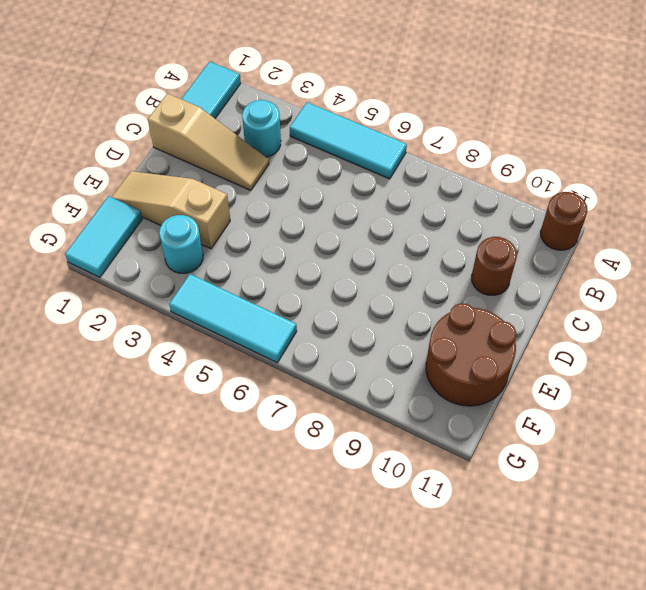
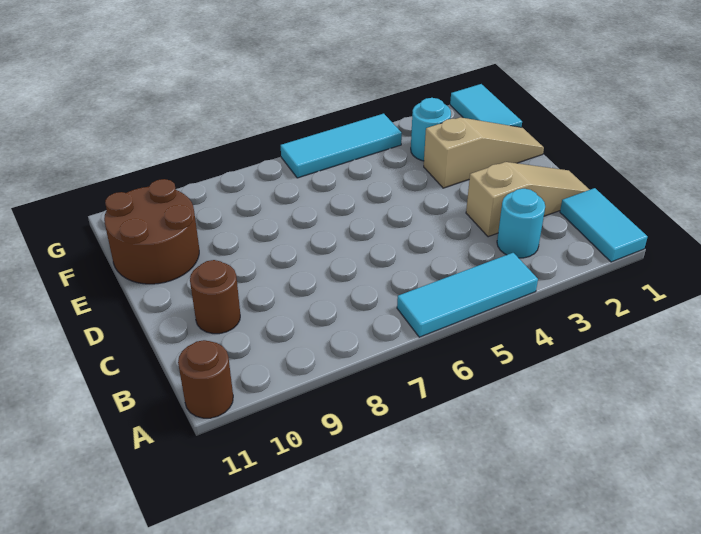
tan 1x3 slope [148,93,269,190] -> tan 1x3 slope turned to [466,162,590,237]

